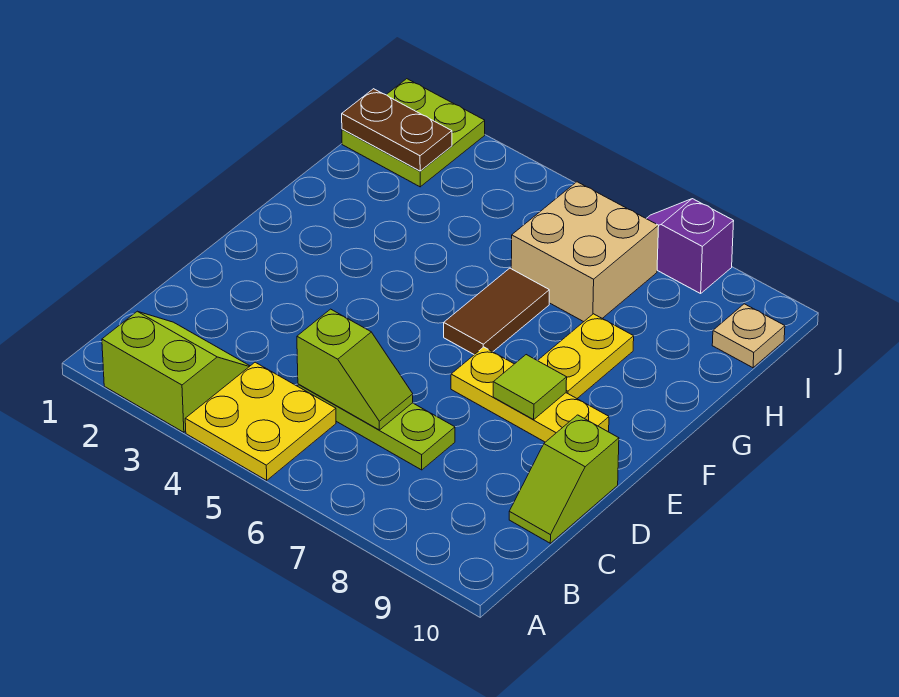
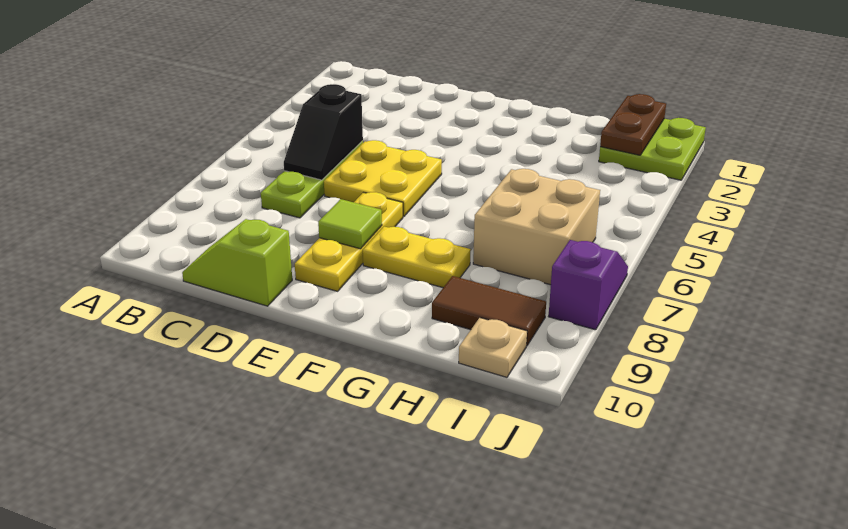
lime 2x2 slope [102,311,250,432] -> none
yellow 2x2 plate [185,362,336,480] -> yellow 2x2 plate moved to [324,140,442,216]
lime 1x2 slope [297,309,413,430] -> black 1x2 slope [284,84,363,180]
brown 1x2 tile [444,268,549,355] -> brown 1x2 tile moved to [432,276,546,346]

